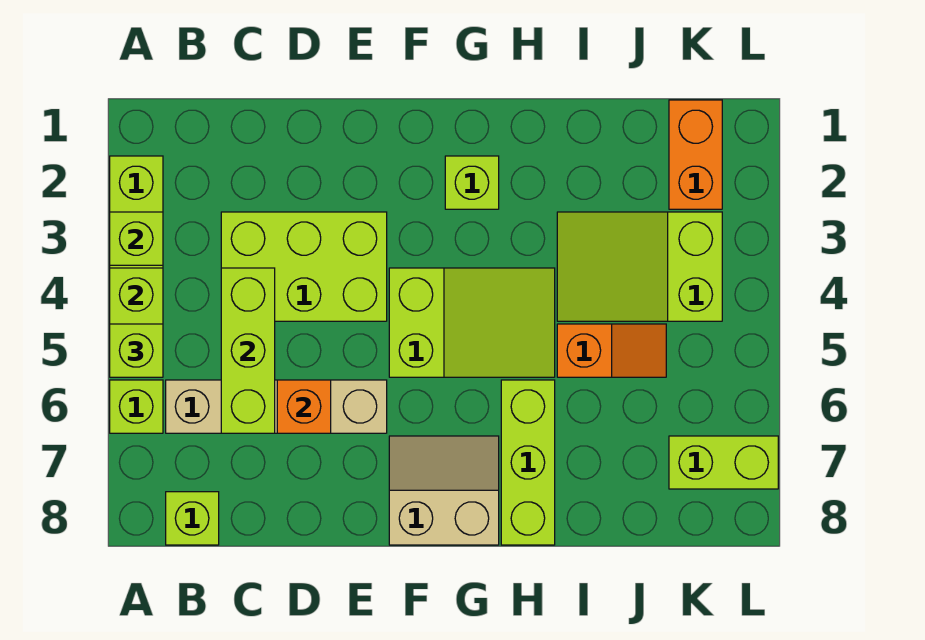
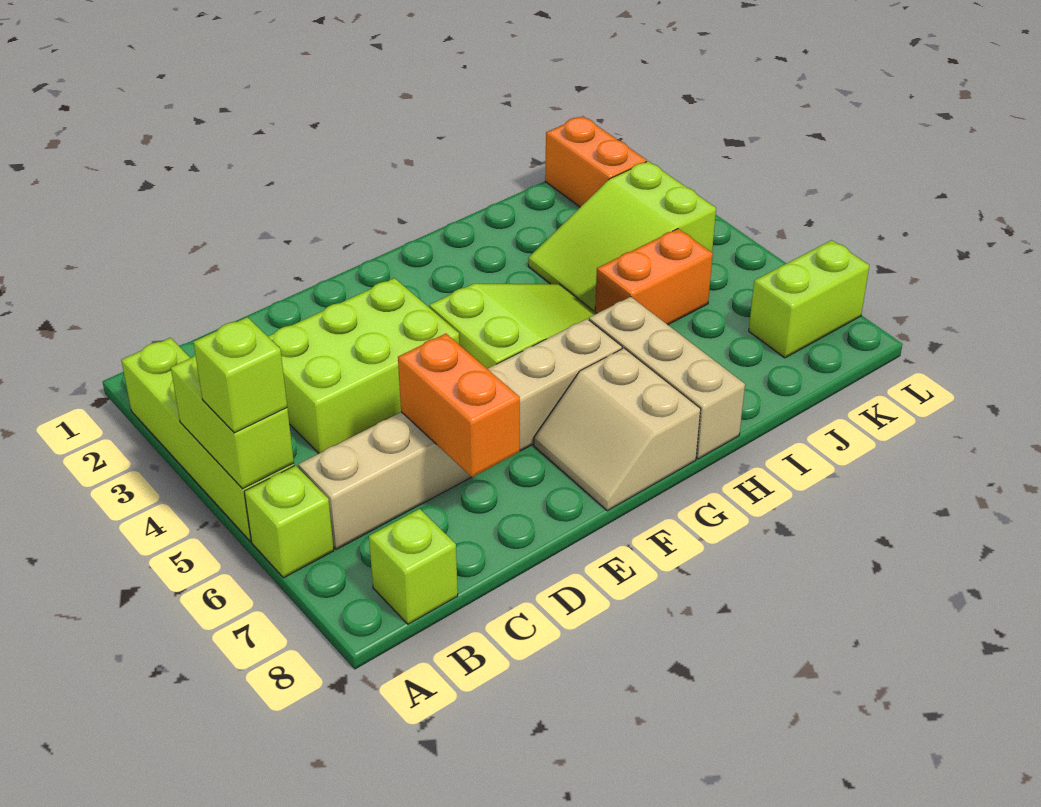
lime 1x1 brick [110,212,163,265] -> none
tan 1x4 brick [166,380,387,433] -> tan 1x6 brick [298,319,622,549]
lime 1x3 brick [221,268,275,433] -> none
orange 1x1 brick [277,380,331,433] -> orange 1x2 brick [398,334,520,477]
tan 2x2 slope [389,436,499,545] -> tan 2x2 slope turned to [534,348,701,511]
lime 1x1 brick [445,156,499,209] -> none
lime 1x3 brick [501,380,555,545] -> tan 1x3 brick [589,297,745,459]
orange 1x2 slope [557,324,666,377] -> orange 1x2 brick [595,229,713,325]

